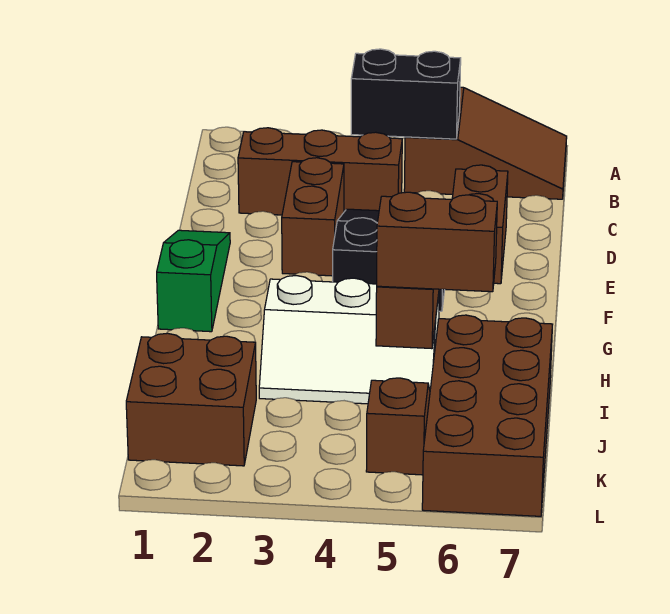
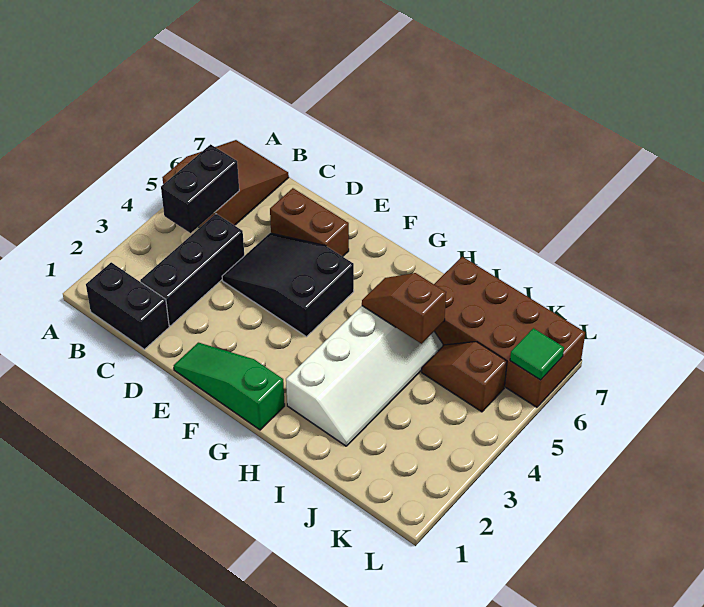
none -> black 1x2 brick [86,262,169,349]
brown 1x3 brick [238,128,402,215] -> black 1x3 brick [140,214,244,326]
brown 1x2 brick [282,158,344,276] -> none
white 2x3 slope [259,276,439,404] -> white 2x4 slope [286,306,443,446]
brown 1x2 brick [377,192,497,292] -> none
brown 2x2 brick [126,333,256,466] -> none
none -> green 1x1 tile [510,328,564,380]

